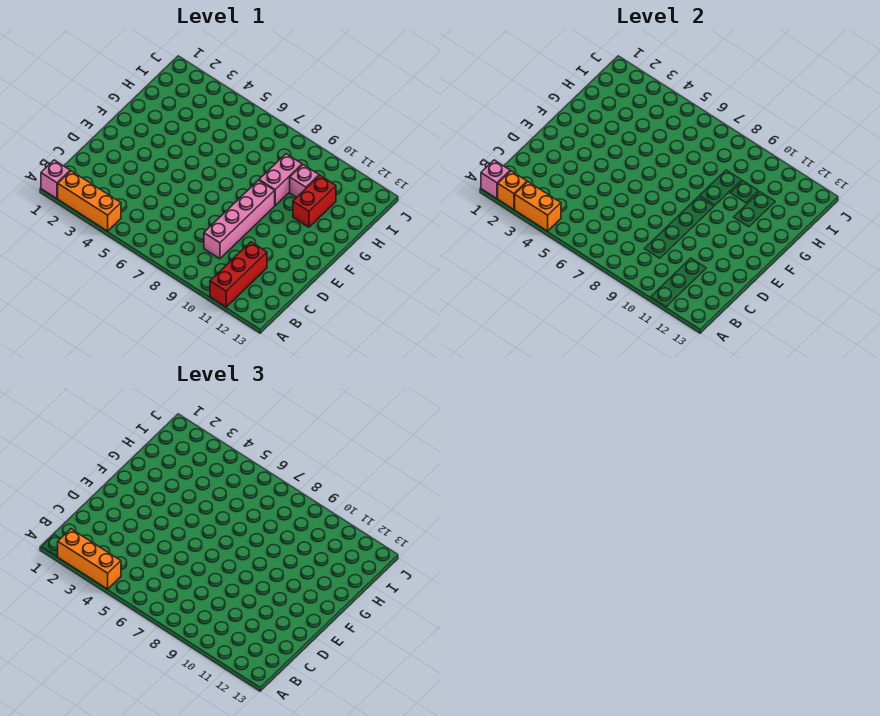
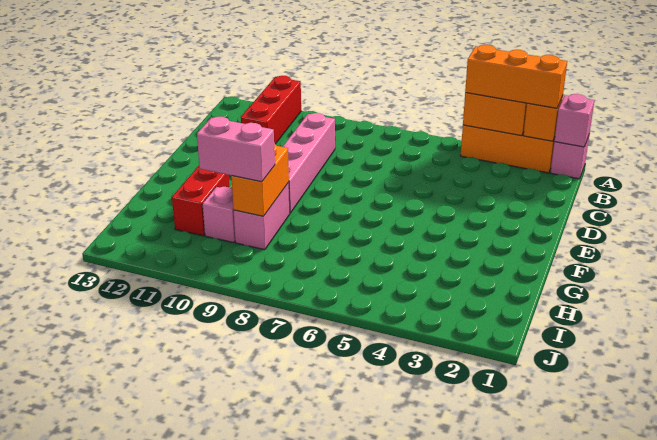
none -> orange 1x2 brick [231,143,289,216]
none -> pink 1x2 brick [197,117,275,182]

